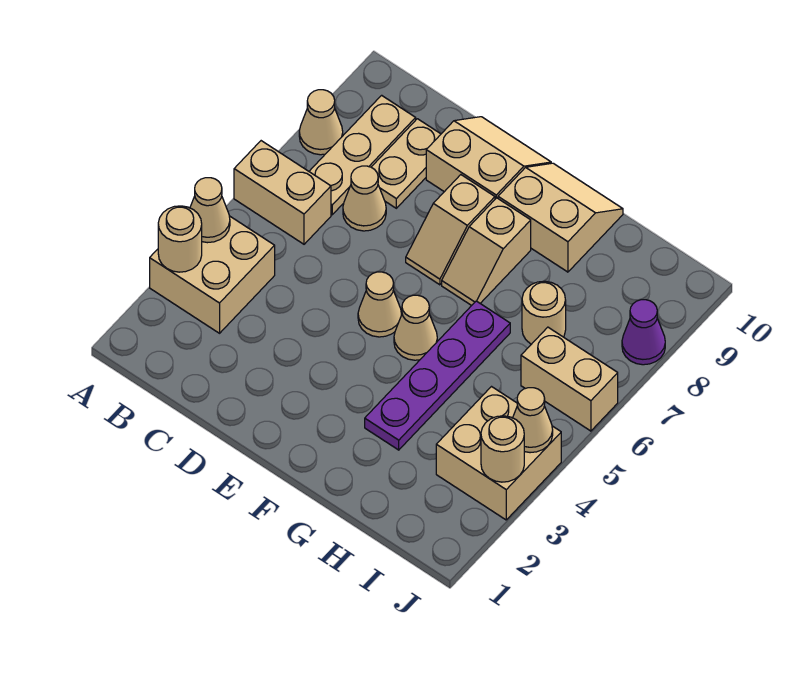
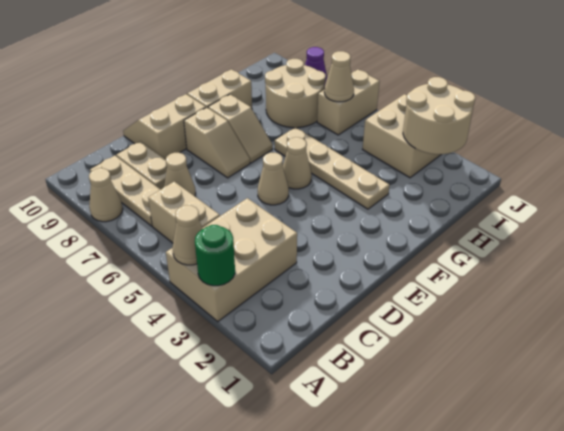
tan 2x2 brick [150,216,275,333] -> tan 2x3 brick [166,198,297,322]
tan 1x1 round brick [158,206,202,272] -> green 1x1 round brick [195,225,235,286]
tan 1x2 brick [234,141,331,244] -> tan 1x2 brick turned to [148,182,220,243]
purple 1x4 plate [365,301,510,450] -> tan 1x4 plate [275,127,390,209]
tan 1x1 round brick [522,281,566,344] -> tan 2x2 round brick [265,59,326,128]
tan 1x1 round brick [481,416,524,482] -> tan 2x2 round brick [403,77,475,154]
tan 1x1 cone [513,388,553,453] -> tan 1x1 cone moved to [324,51,354,102]

